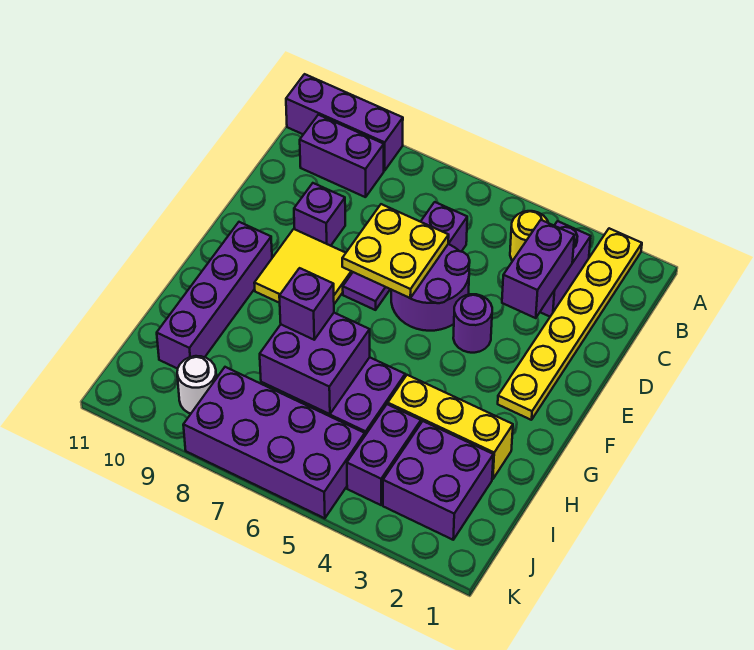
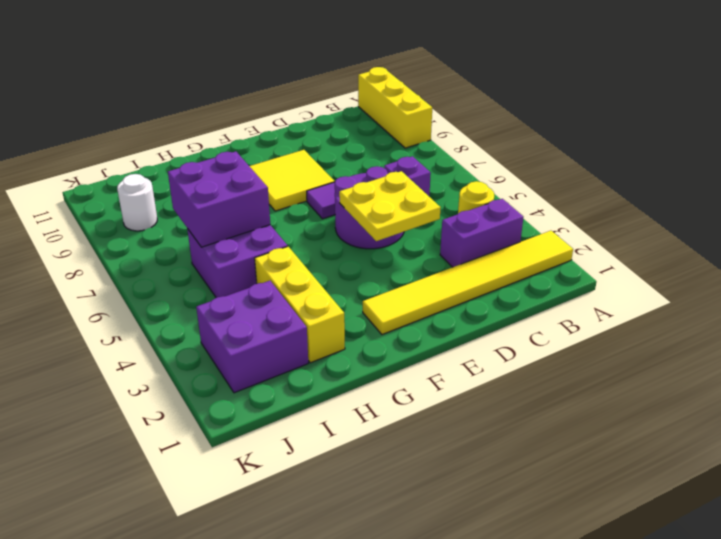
yellow 1x6 plate [498,228,642,420] -> yellow 1x6 tile [363,231,573,335]
purple 1x3 brick [286,74,403,171] -> yellow 1x3 brick [358,67,432,148]
purple 1x2 brick [300,115,384,197] -> none
purple 1x2 brick [502,220,575,318] -> none
yellow 2x2 plate [342,204,449,298] -> yellow 2x2 plate moved to [339,171,441,241]
purple 1x1 brick [294,183,345,246] -> none
purple 1x1 round brick [453,294,492,353] -> none
purple 1x4 brick [157,222,272,369] -> none
purple 1x1 brick [279,268,334,340] -> none
purple 1x2 brick [347,404,421,505] -> none
purple 2x4 brick [183,367,365,518] -> none

